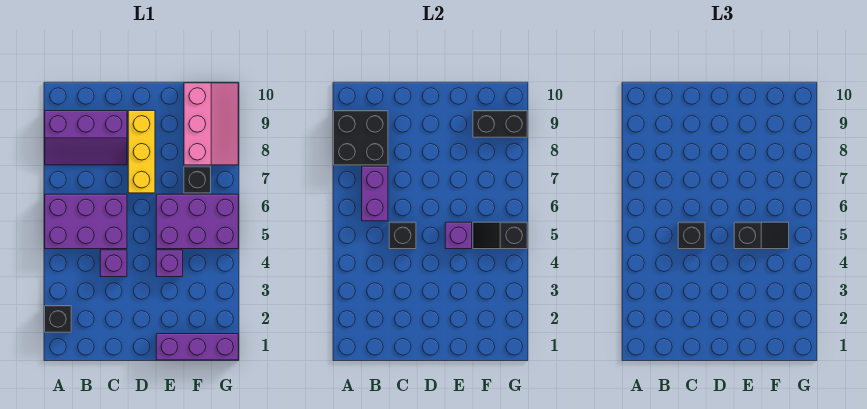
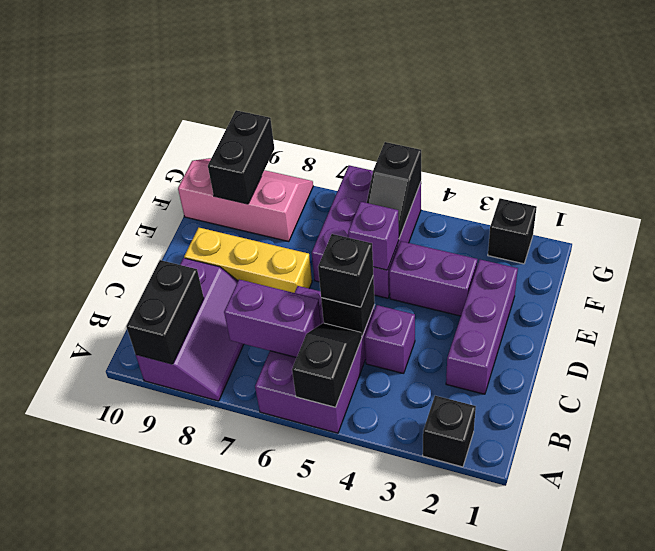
black 2x2 brick [334,111,388,165] -> black 1x2 brick [126,260,204,364]
purple 1x3 brick [156,334,238,360] -> purple 1x3 brick moved to [446,260,518,394]
purple 1x1 brick [156,250,183,277] -> purple 1x2 brick [389,241,477,316]
black 1x2 slope [734,222,789,249] -> black 1x2 slope moved to [292,323,362,407]
black 1x1 brick [184,166,211,193] -> black 1x1 brick moved to [488,198,537,264]

